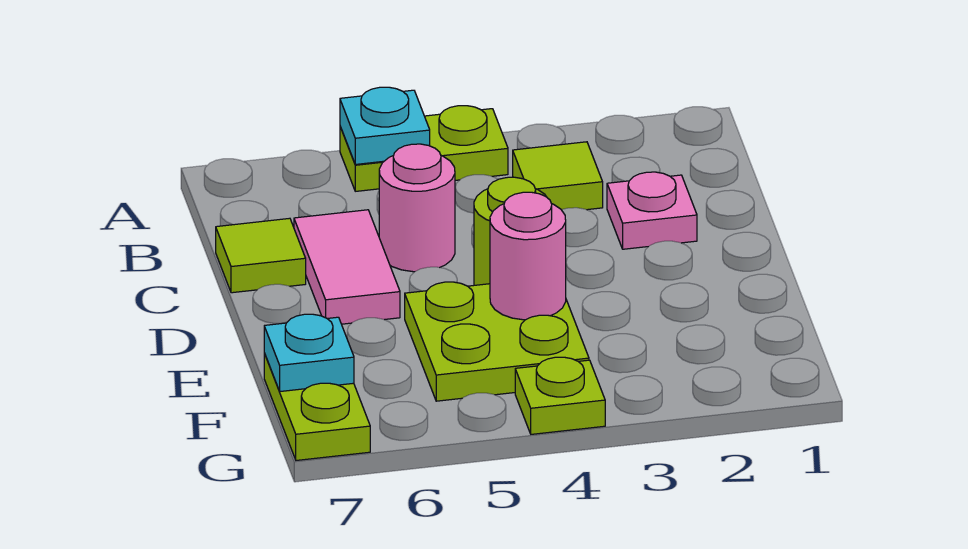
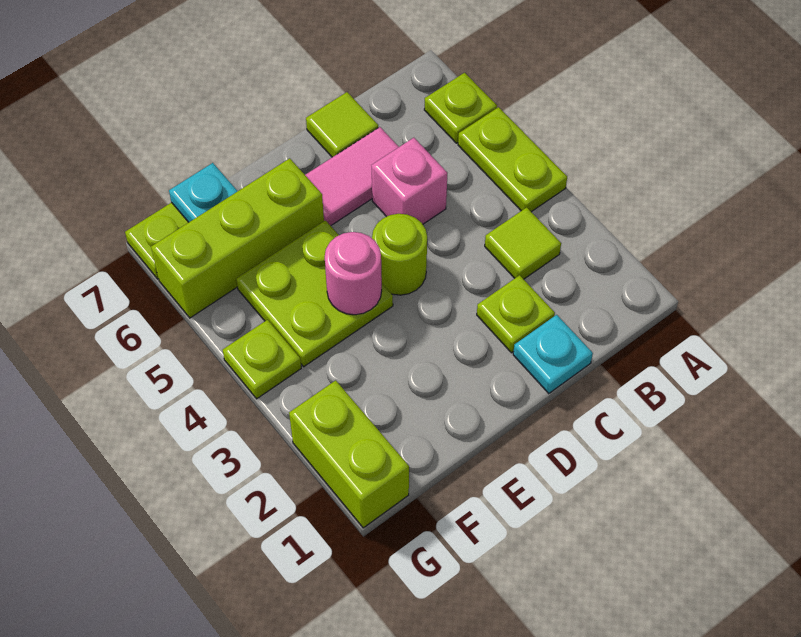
cyan 1x1 plate [340,87,430,164] -> cyan 1x1 plate moved to [513,315,593,394]
none -> lime 1x1 plate [424,73,497,143]
pink 1x1 plate [607,172,697,249] -> lime 1x1 plate [477,275,555,353]
pink 1x1 round brick [379,144,455,272] -> pink 1x1 brick [371,138,447,224]
none -> lime 1x3 brick [151,158,324,318]
none -> lime 1x2 brick [289,380,409,528]

